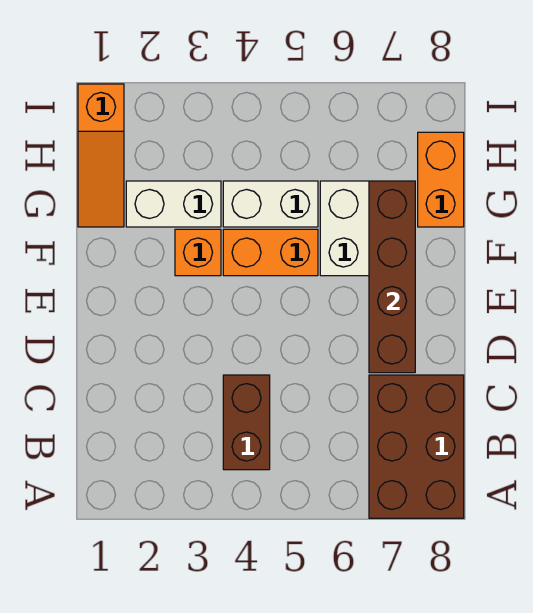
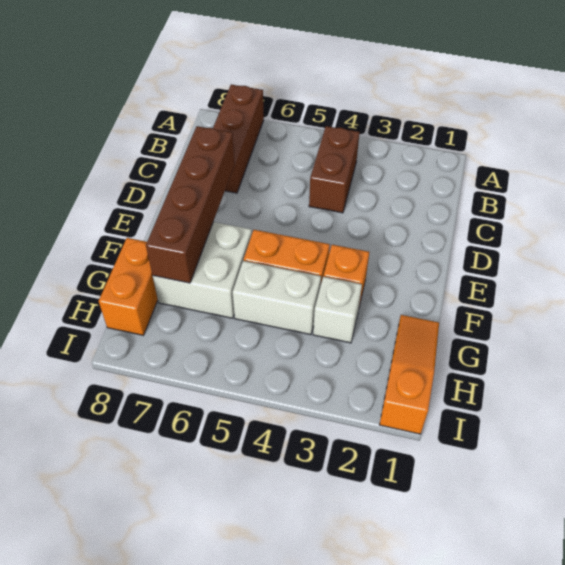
brown 2x3 brick [369,375,464,518] -> brown 1x3 brick [213,85,264,193]
white 1x2 brick [126,181,221,227] -> white 1x1 brick [313,277,362,343]

